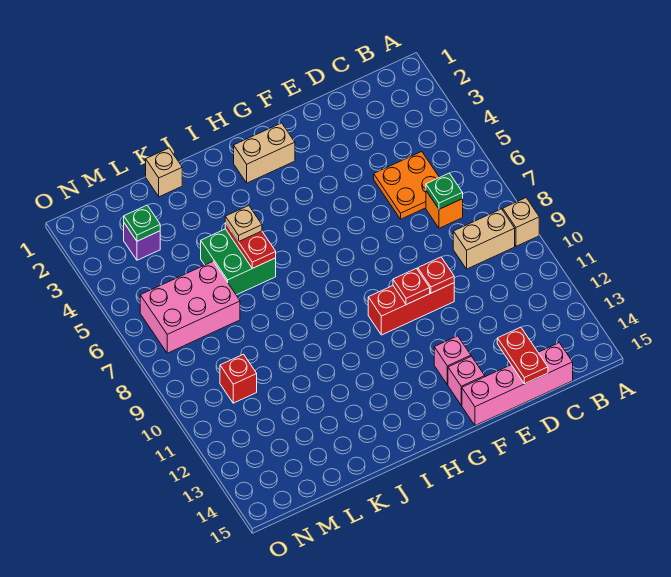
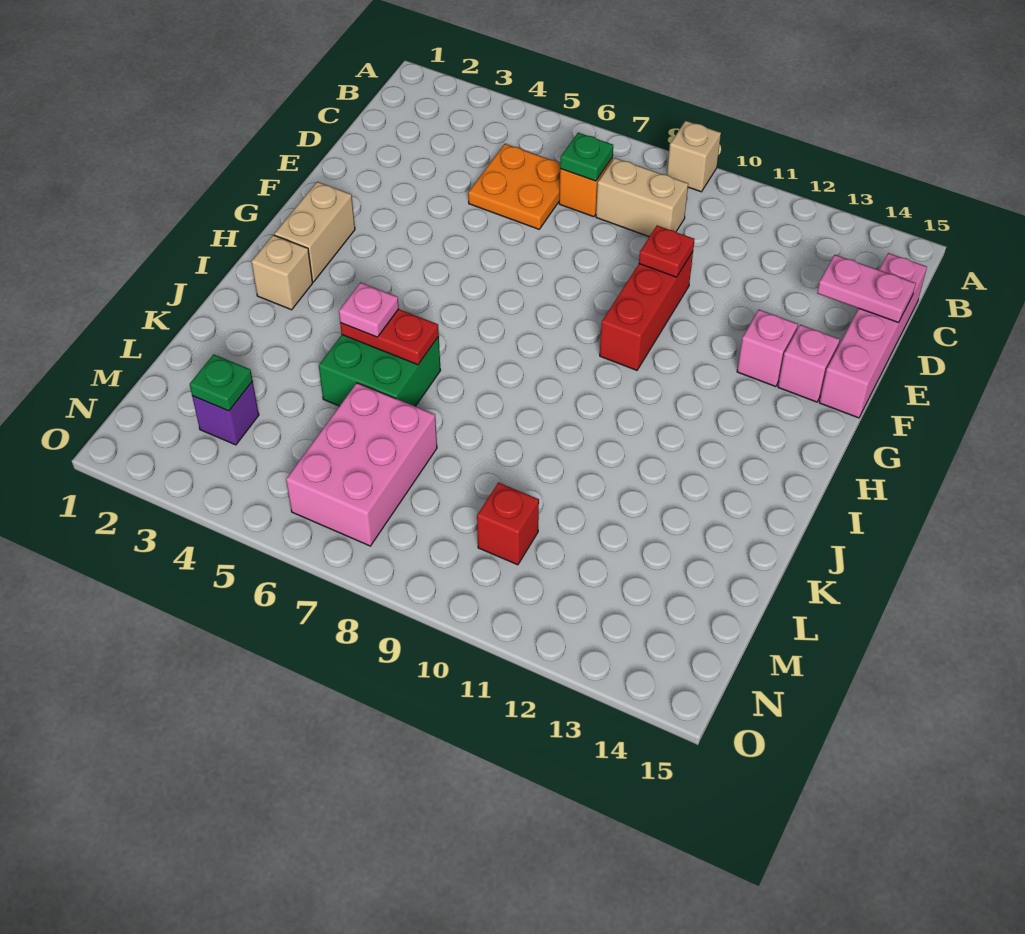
tan 1x2 brick [453,209,515,269] -> tan 1x2 brick turned to [596,158,688,237]
red 1x2 plate [497,327,548,384] -> pink 1x2 plate [817,255,916,323]
red 1x1 plate [393,268,430,305] -> none
tan 1x1 plate [225,206,262,242] -> pink 1x1 plate [339,283,399,337]
tan 1x1 brick [146,148,182,197] -> tan 1x1 brick moved to [251,235,313,310]

